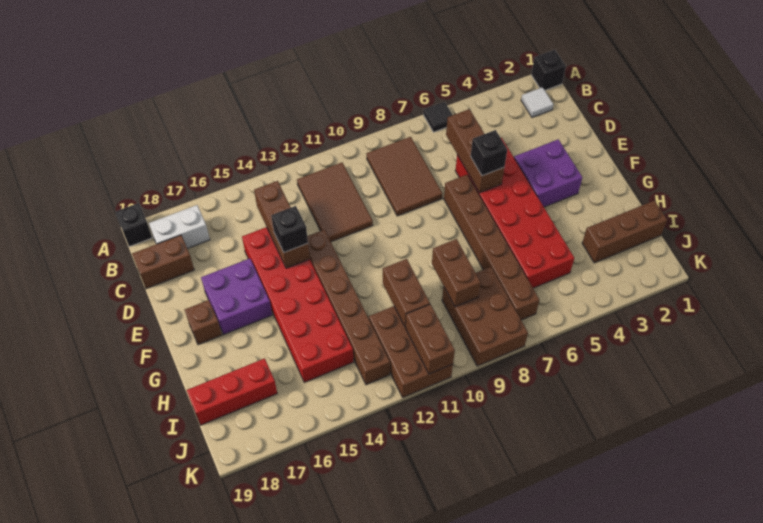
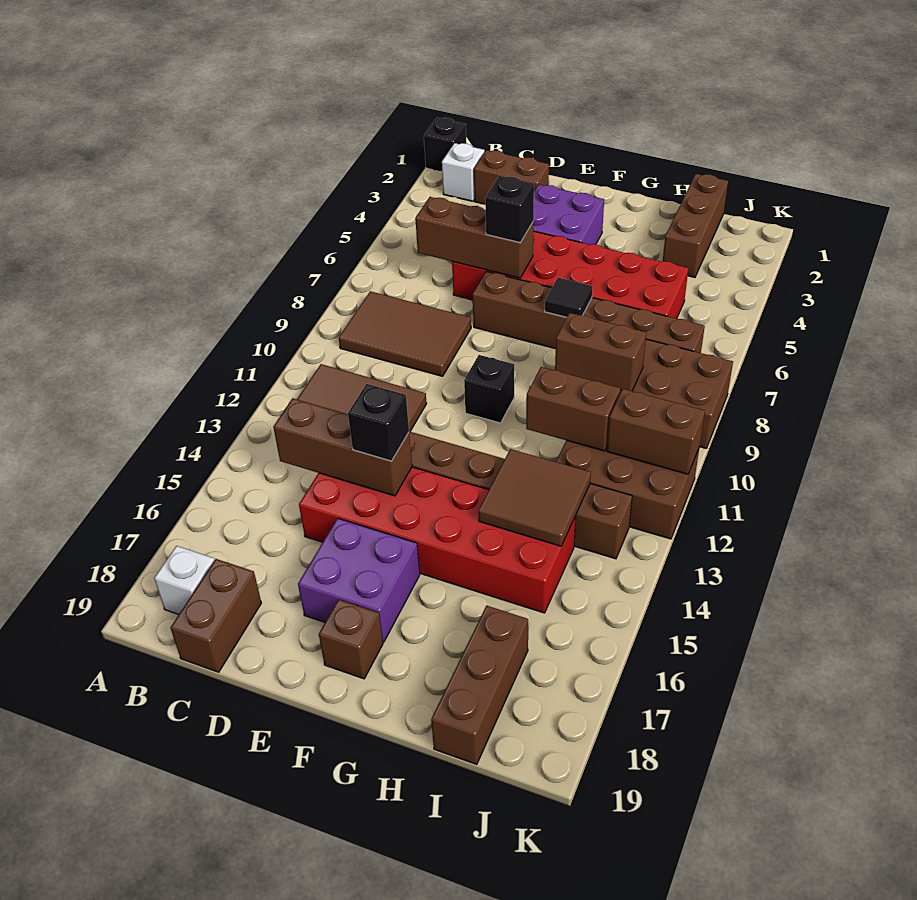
black 1x1 tile [423,102,452,132] -> black 1x1 tile moved to [545,278,593,318]
black 1x1 brick [116,203,152,247] -> black 1x1 brick moved to [464,355,514,423]
white 1x1 tile [521,87,553,117] -> white 1x1 brick [442,143,485,201]
white 1x2 brick [149,205,210,249] -> white 1x1 brick [154,546,215,614]
none -> brown 1x2 brick [474,150,549,204]
none -> brown 2x2 tile [478,449,591,546]
red 1x3 brick [187,358,277,425] -> brown 1x3 brick [431,606,528,764]

